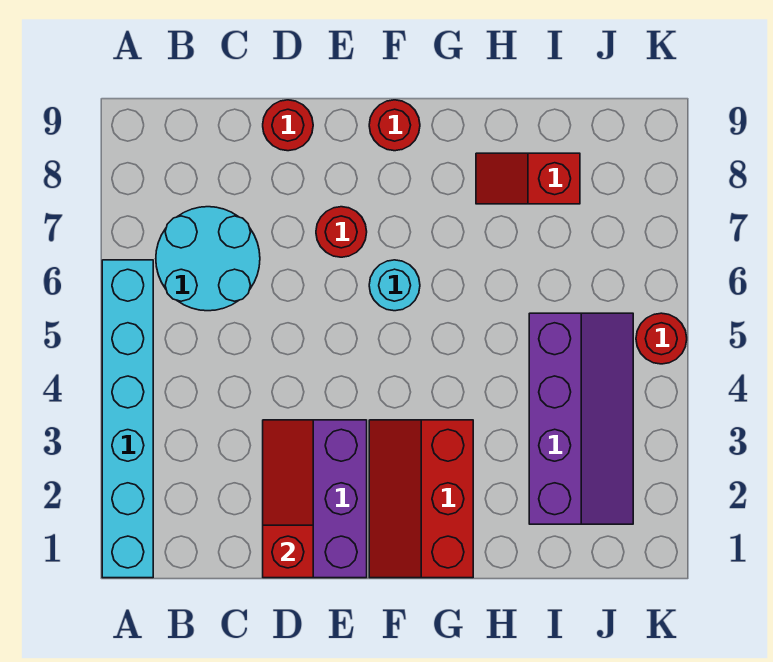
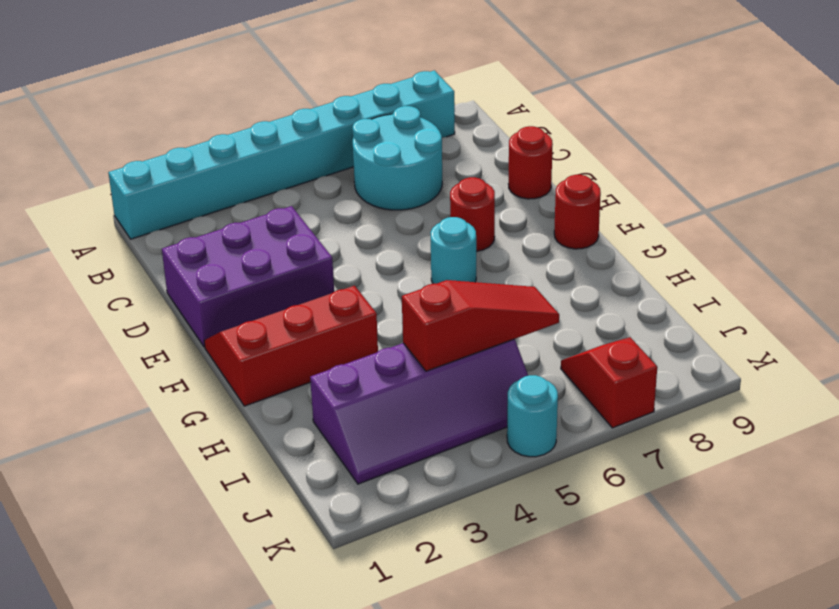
cyan 1x6 brick [102,260,153,578] -> cyan 1x8 brick [108,70,455,239]
red 1x3 slope [263,420,313,578] -> red 1x3 slope moved to [402,280,559,371]
red 1x2 slope [476,153,580,204] -> red 1x2 slope moved to [561,337,657,428]
red 1x1 round brick [636,313,687,364] -> cyan 1x1 round brick [507,375,558,457]

